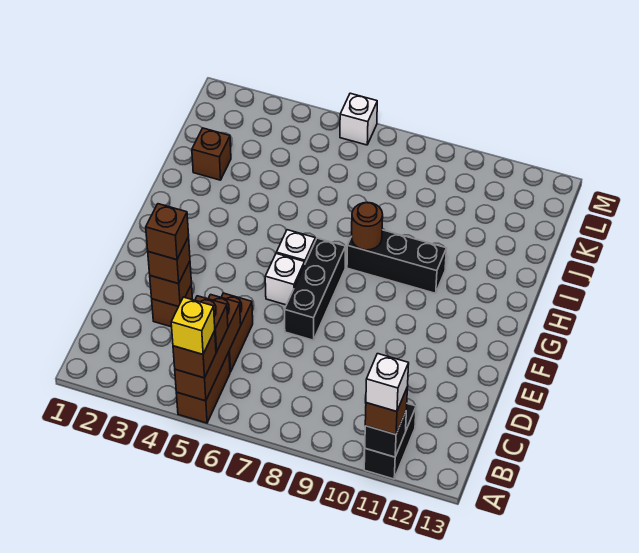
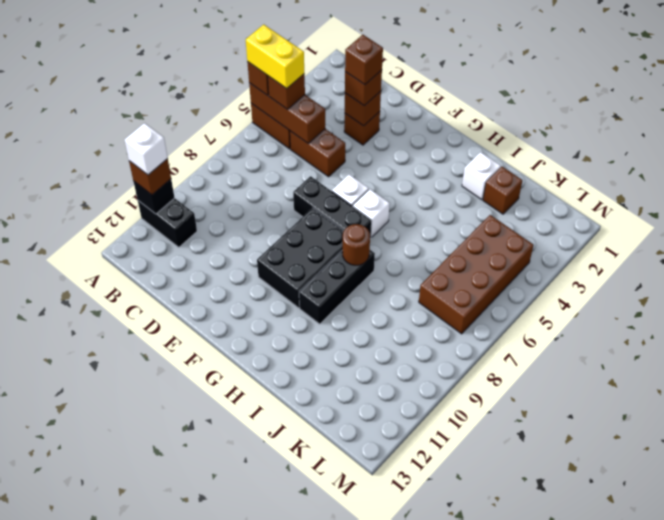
yellow 1x1 brick [171,297,215,354] -> yellow 1x2 brick [246,25,304,88]
none -> black 2x3 brick [257,208,344,308]
none -> brown 2x4 brick [419,215,533,334]
white 1x1 brick [340,93,377,145] -> white 1x1 brick moved to [462,152,501,200]

